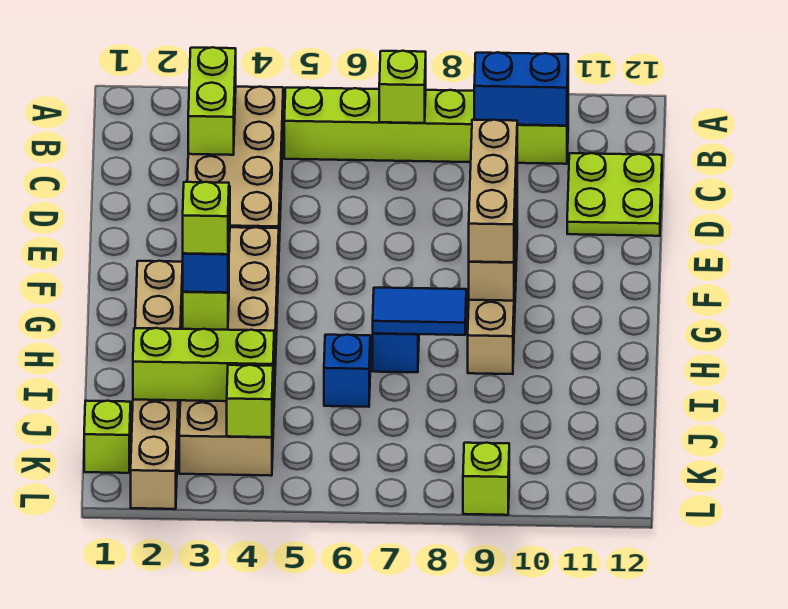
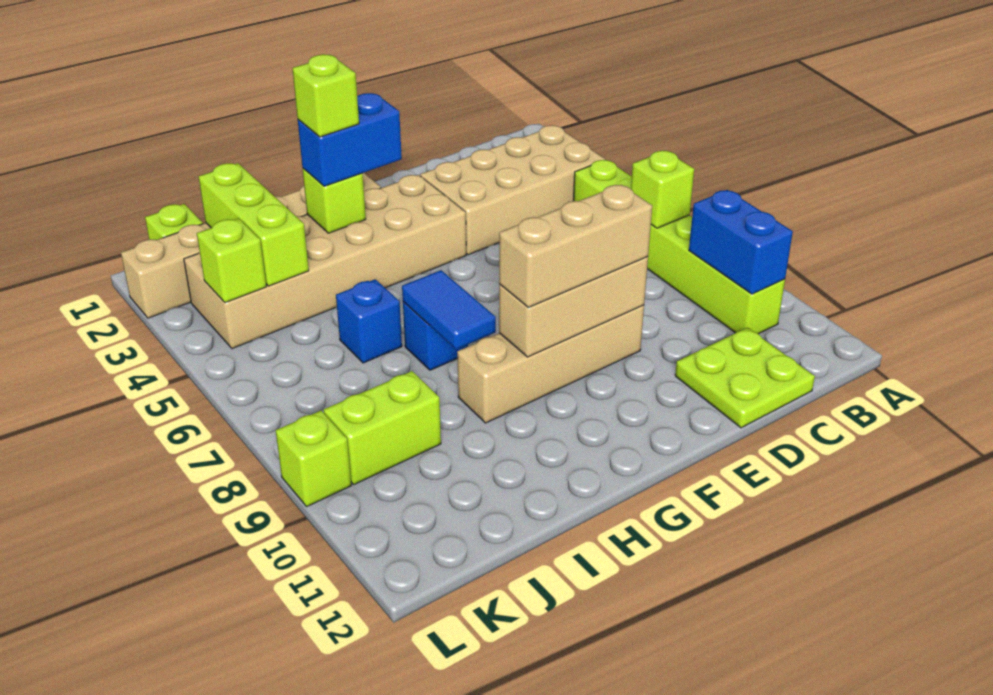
lime 1x2 brick [188,47,236,155] -> lime 1x2 brick moved to [323,371,441,484]

